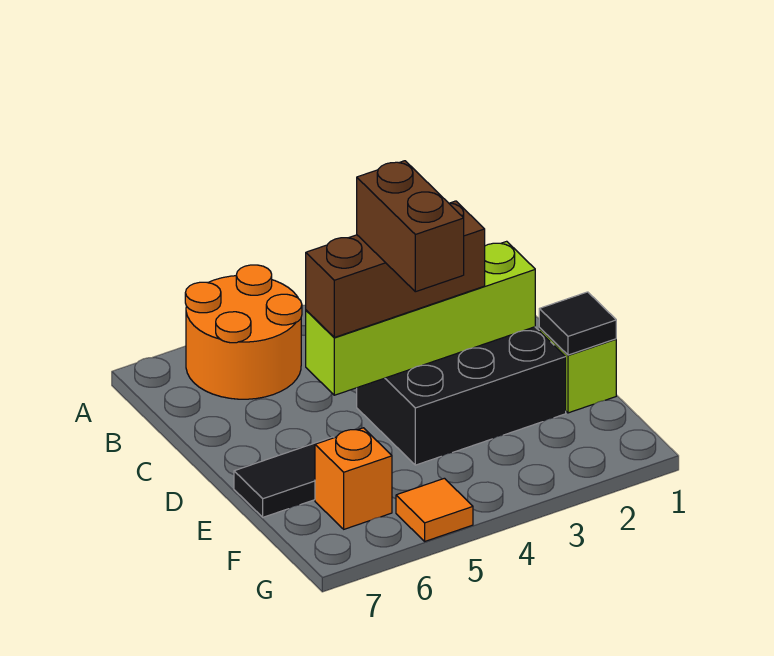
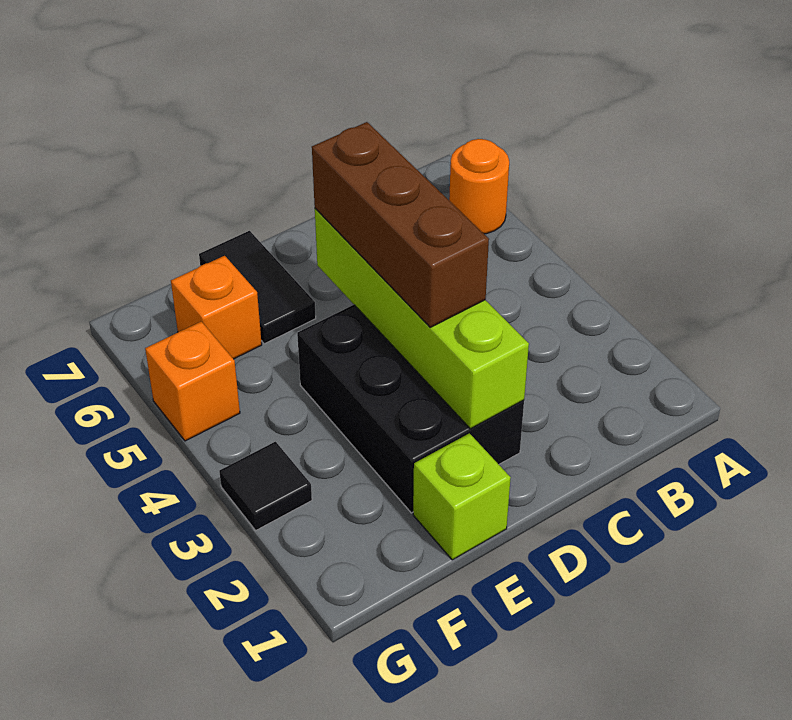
orange 2x2 round brick [185,265,302,399] -> orange 1x1 round brick [449,139,509,234]
brown 1x2 brick [357,161,464,292] -> none
black 1x1 tile [539,292,616,355] -> black 1x1 tile moved to [219,442,312,530]
orange 1x1 tile [396,478,473,541] -> orange 1x1 brick [145,321,240,441]

